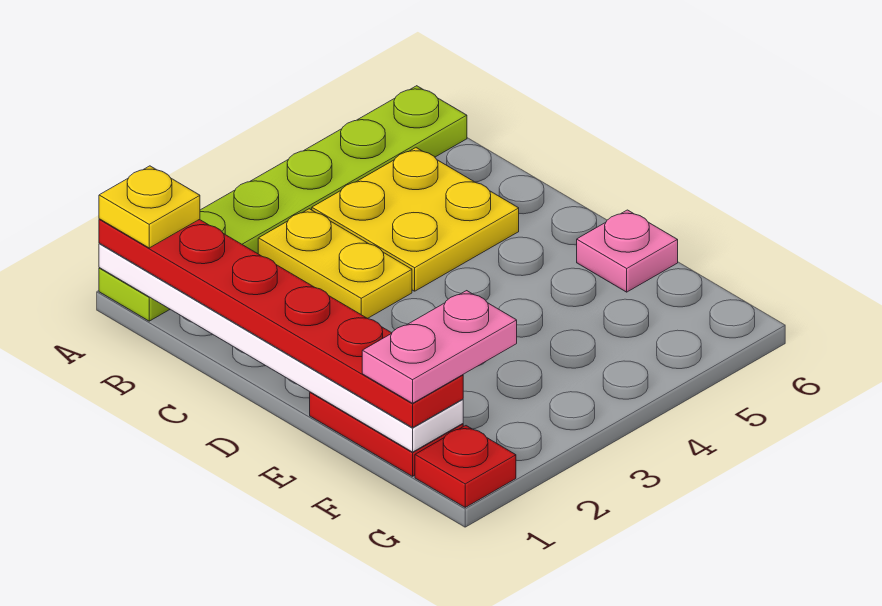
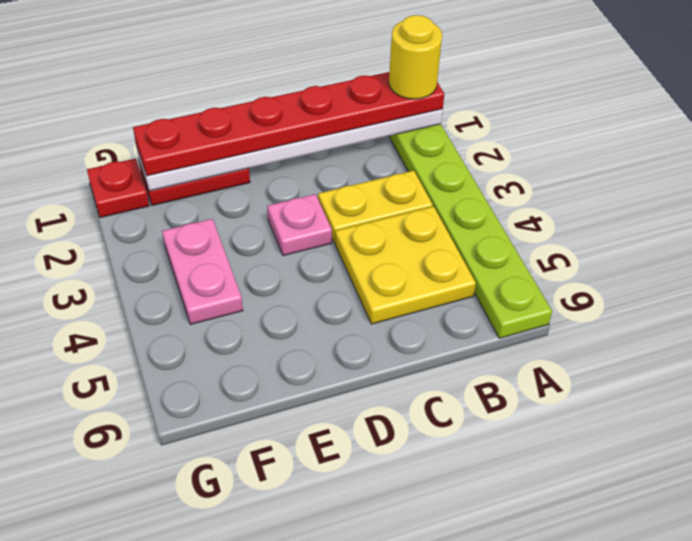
yellow 1x1 plate [99,166,200,248] -> yellow 1x1 round brick [389,15,442,99]
pink 1x1 plate [577,210,678,292] -> pink 1x1 plate moved to [267,194,332,256]
pink 1x2 plate [362,291,517,403] -> pink 1x2 plate moved to [162,219,243,324]

